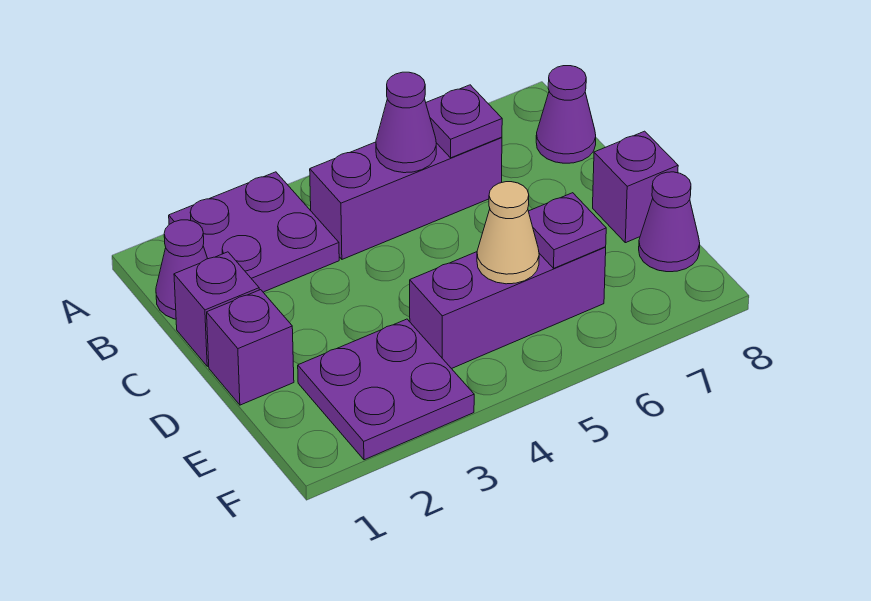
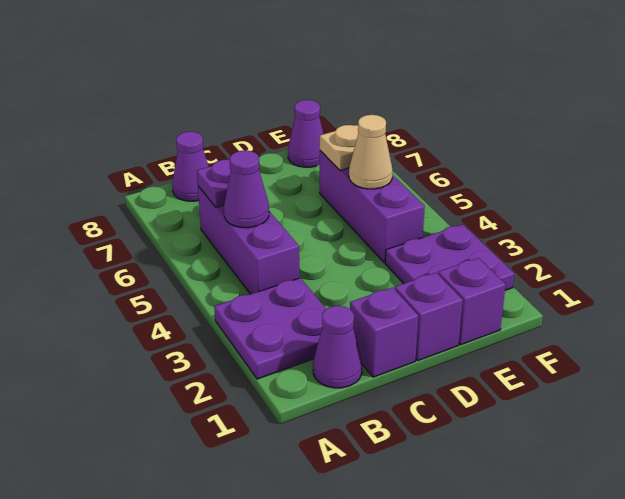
purple 1x1 brick [593,131,678,243] -> purple 1x1 brick moved to [438,258,506,345]
purple 1x1 plate [528,193,606,268] -> tan 1x1 plate [320,125,358,171]

